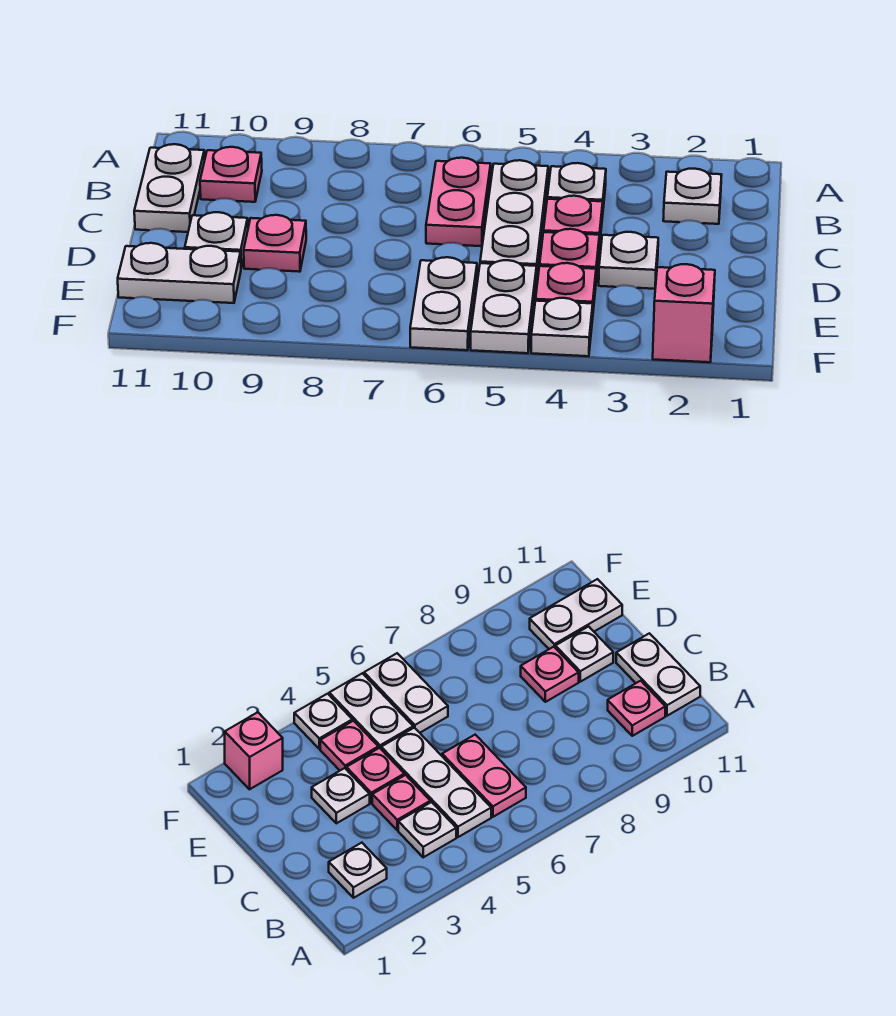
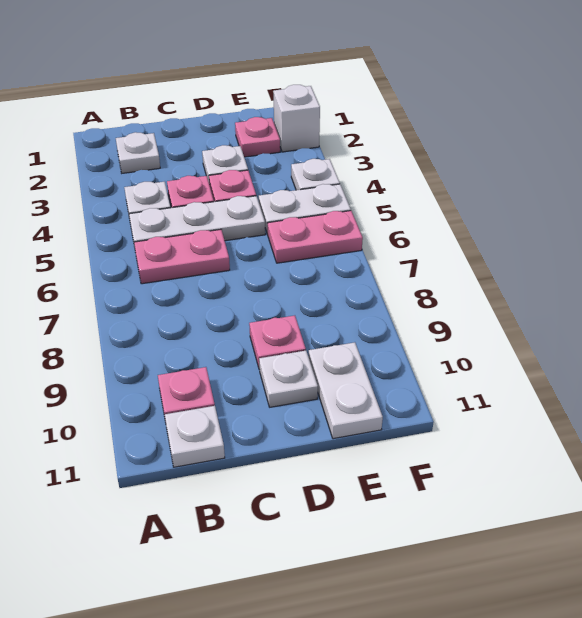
white 1x2 plate [134,144,205,232] -> white 1x1 plate [165,406,225,467]
pink 1x1 plate [536,263,596,320] -> pink 1x1 plate moved to [235,117,280,157]
white 1x2 plate [410,257,477,350] -> pink 1x2 plate [268,211,363,263]
pink 1x1 brick [653,264,715,362] -> white 1x1 brick [274,85,320,152]

